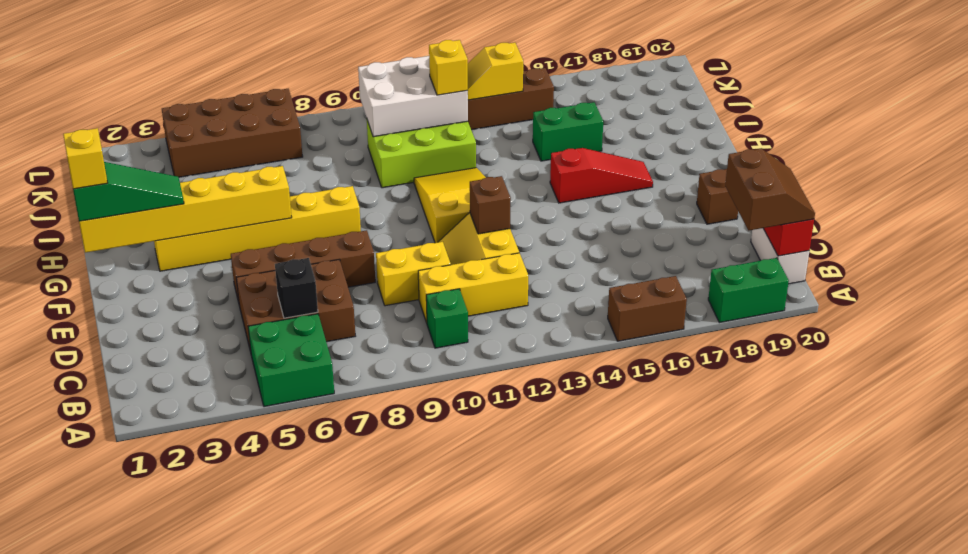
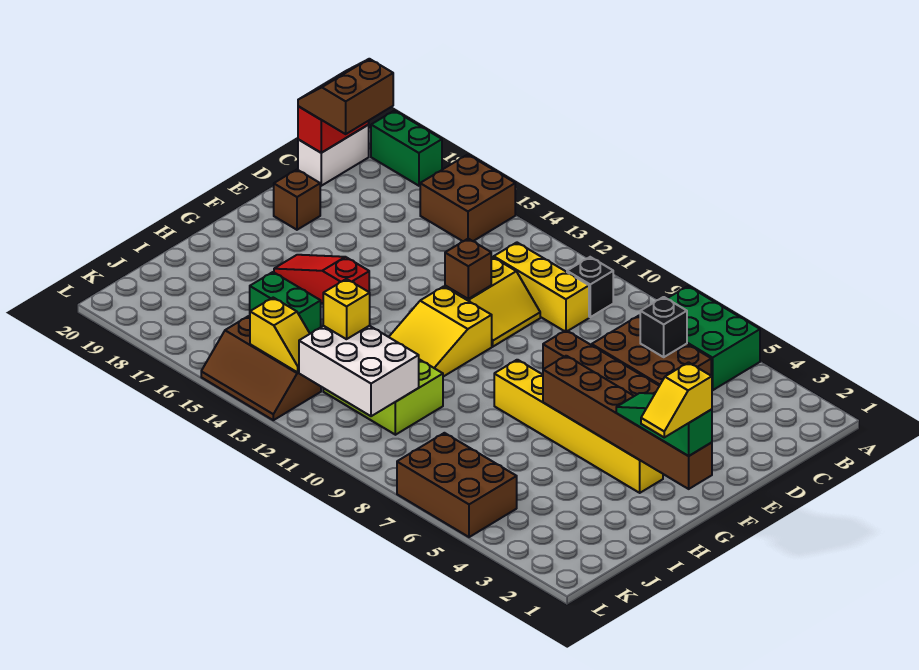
green 2x2 brick [248,314,334,407] -> green 2x3 brick [667,286,760,390]
brown 1x2 brick [608,276,687,341] -> brown 2x2 brick [420,155,515,241]
green 1x1 brick [426,289,468,348] -> black 1x1 brick [567,257,613,317]
yellow 1x2 brick [376,242,451,306] -> none
yellow 1x6 brick [79,166,292,253] -> brown 1x6 brick [543,356,712,489]
brown 2x4 brick [162,89,303,177] -> brown 2x3 brick [397,433,517,537]

